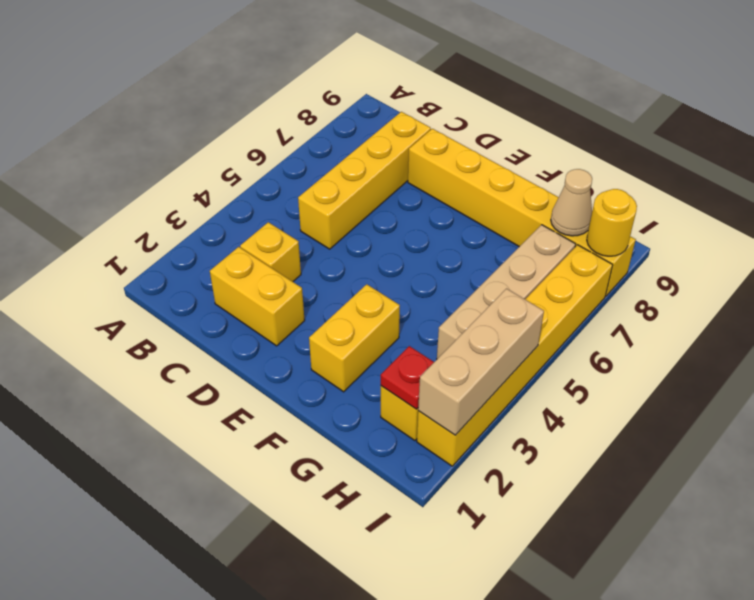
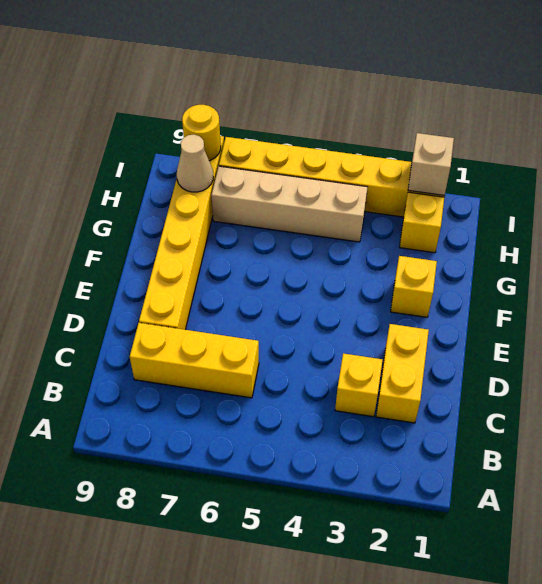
yellow 1x4 brick [298,112,431,249] -> yellow 1x3 brick [130,323,259,398]
yellow 1x2 brick [309,284,400,392] -> yellow 1x1 brick [391,256,437,317]
red 1x1 plate [381,346,434,409] -> none
tan 1x3 brick [418,289,544,435] -> tan 1x1 brick [408,133,454,195]

